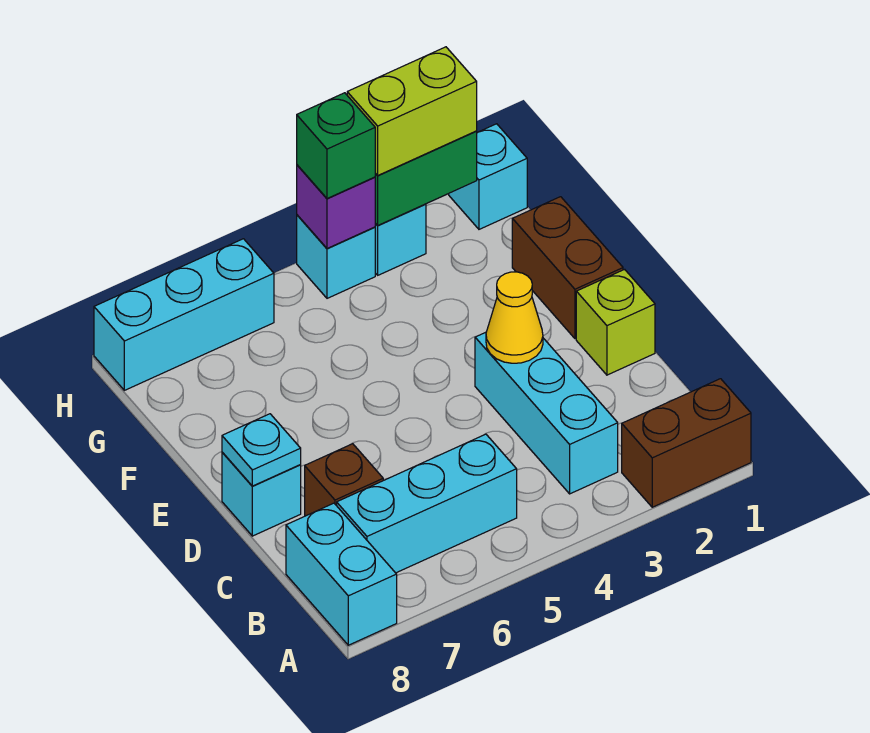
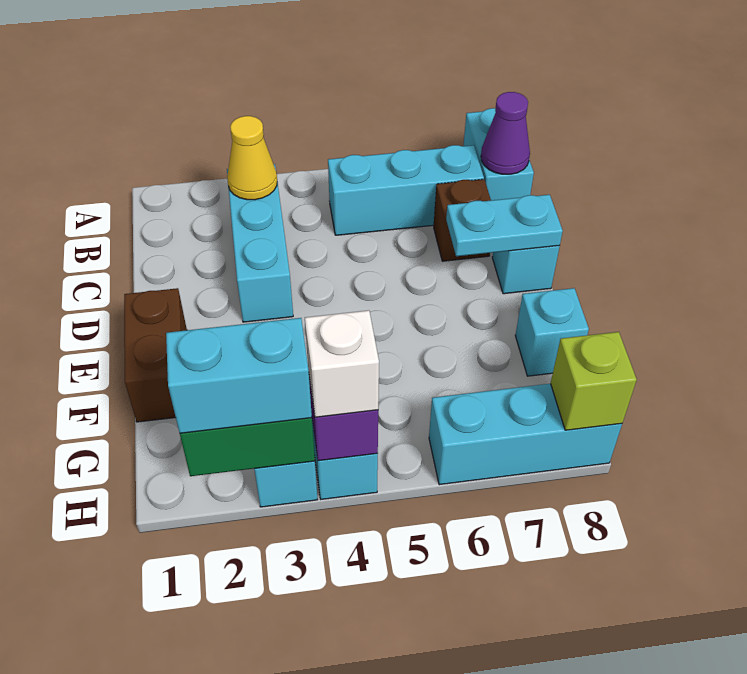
brown 1x2 brick [622,379,751,507] -> none
none -> purple 1x1 cone [481,92,530,174]
lime 1x1 brick [576,269,655,375] -> lime 1x1 brick moved to [551,332,637,430]
yellow 1x1 cone [486,272,543,363] -> yellow 1x1 cone moved to [227,116,277,200]
cyan 1x1 plate [222,414,301,486] -> cyan 1x2 plate [446,195,563,256]
cyan 1x1 brick [449,124,527,229] -> cyan 1x1 brick moved to [515,288,589,376]
lime 1x2 brick [347,47,477,175] -> cyan 1x2 brick [166,318,312,433]
green 1x1 brick [297,93,375,198] -> white 1x1 brick [305,310,379,417]

